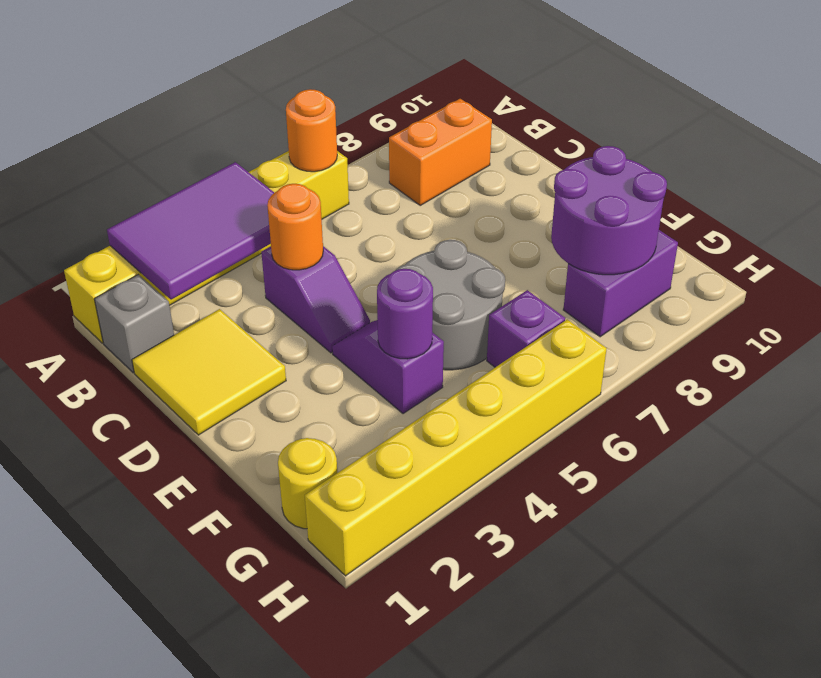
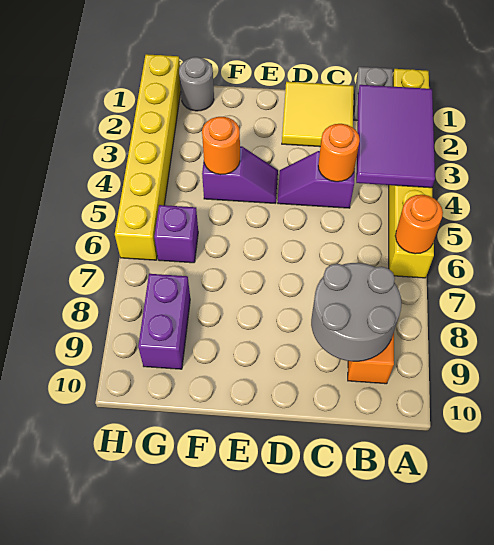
grey 2x2 round brick [395,240,505,370] -> grey 2x2 round brick moved to [311,263,402,361]
purple 1x1 round brick [377,269,433,359] -> orange 1x1 round brick [202,117,240,175]
purple 2x2 round brick [551,146,667,275] -> none
yellow 1x1 round brick [278,438,337,529] -> grey 1x1 round brick [179,57,214,111]

